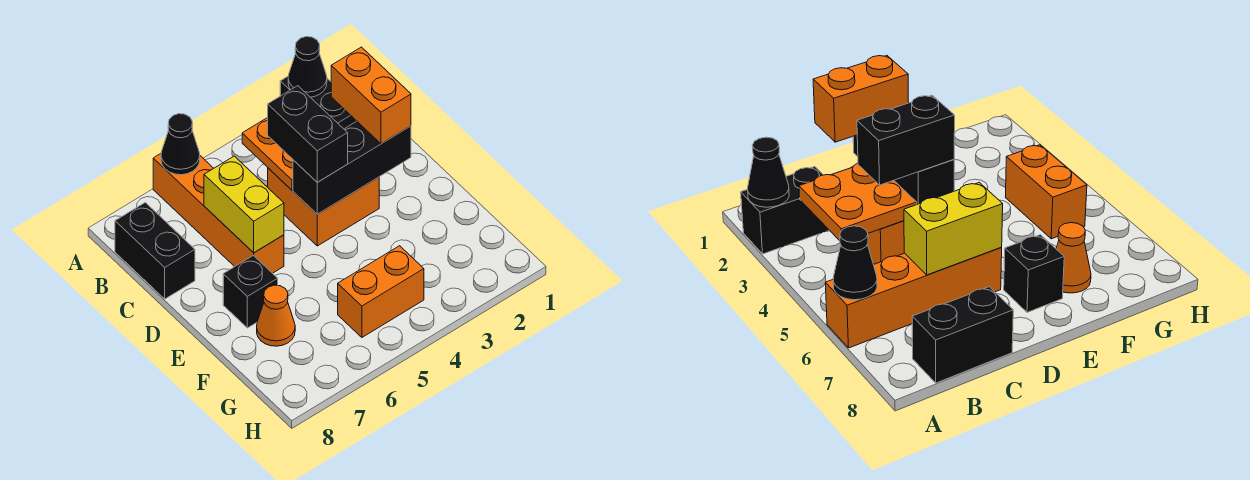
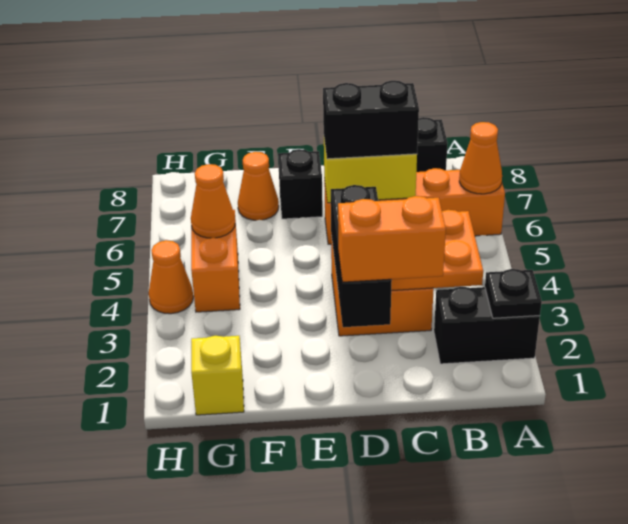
black 1x1 cone [288,37,327,97] -> black 1x1 plate [485,269,542,318]
black 1x1 cone [161,114,200,175] -> orange 1x1 cone [459,122,502,194]
black 1x2 brick [268,86,348,182] -> black 1x2 brick moved to [323,81,419,159]
none -> yellow 1x1 brick [191,336,244,415]
none -> orange 1x1 cone [191,164,235,238]
none -> orange 1x1 cone [149,240,193,314]

